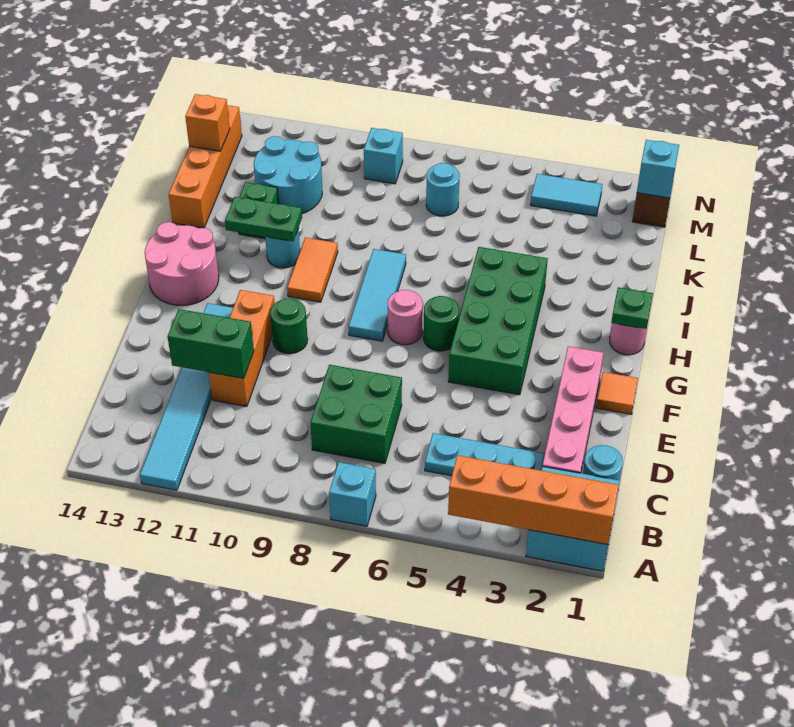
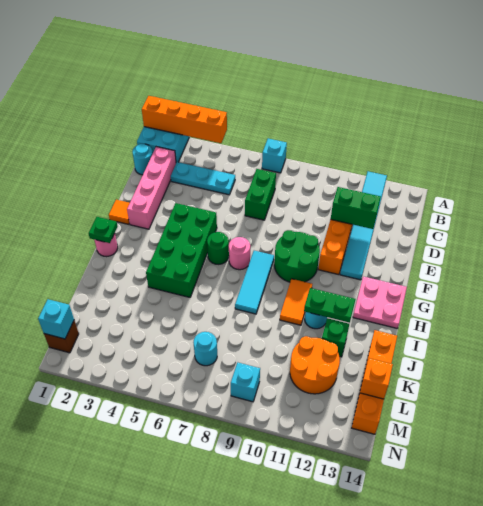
green 2x2 brick [310,365,402,463] -> green 1x2 brick [245,169,276,220]
green 1x1 round brick [270,299,308,354] -> green 2x2 round brick [274,230,320,282]
pink 2x2 round brick [145,222,219,305] -> pink 2x2 plate [353,276,407,328]
cyan 2x2 round brick [254,136,322,214] -> orange 2x2 round brick [290,336,340,394]
cyan 1x2 tile [531,174,603,216] -> none

